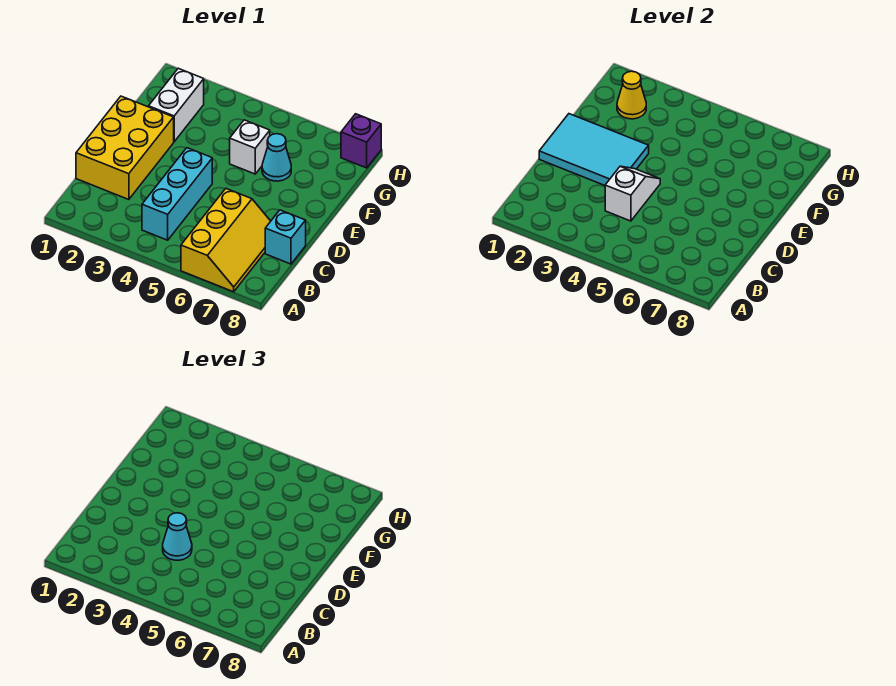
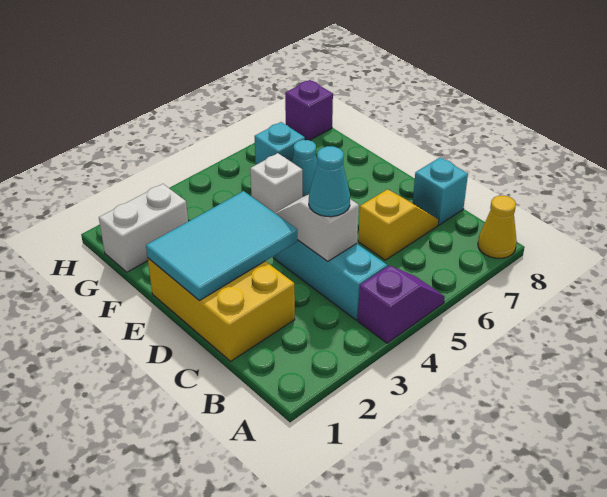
none -> purple 1x2 slope [358,265,445,343]
yellow 2x3 slope [181,189,271,292] -> yellow 1x2 slope [358,189,438,260]
white 1x2 brick [149,68,204,142] -> white 1x2 brick turned to [99,184,188,272]
yellow 1x1 cone [617,71,646,119] -> yellow 1x1 cone moved to [478,195,517,258]
none -> cyan 1x1 brick [255,122,305,165]

